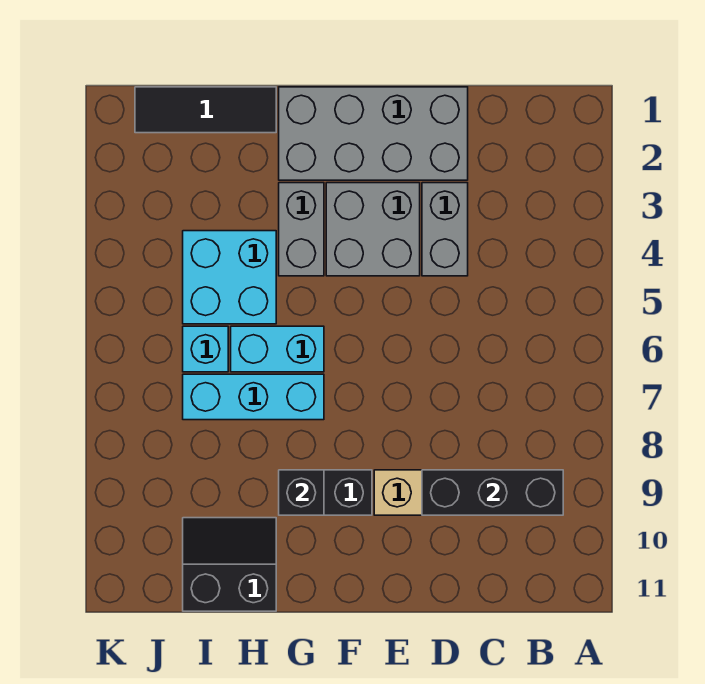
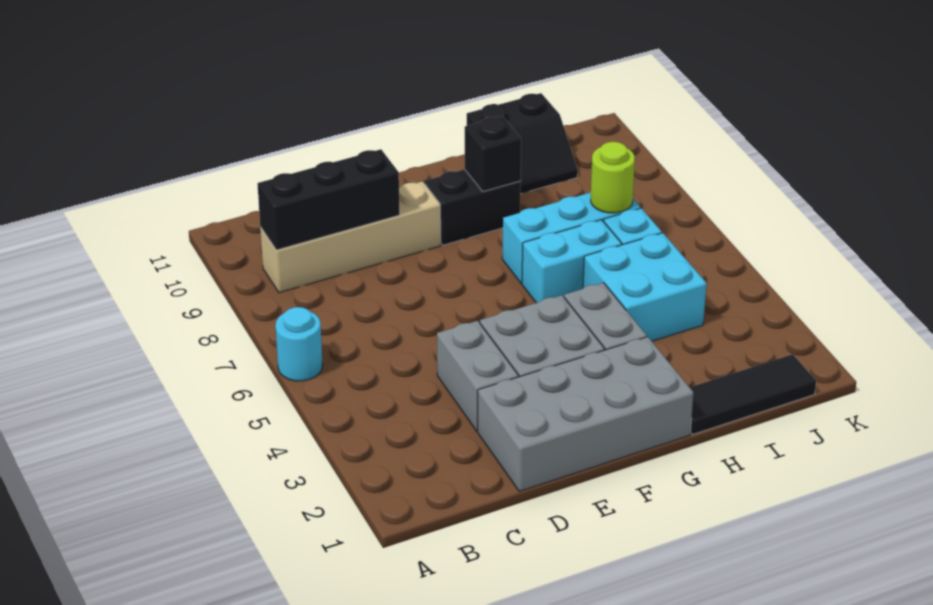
none -> cyan 1x1 round brick [275,307,323,381]
none -> lime 1x1 round brick [591,142,635,213]

